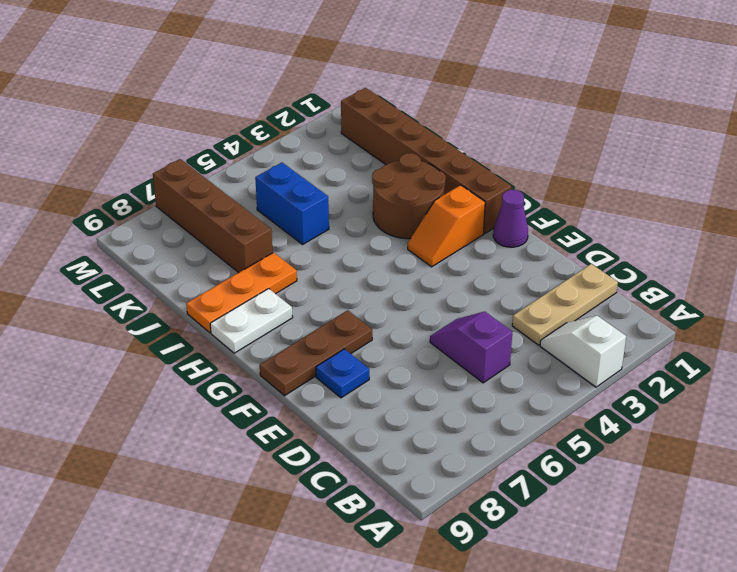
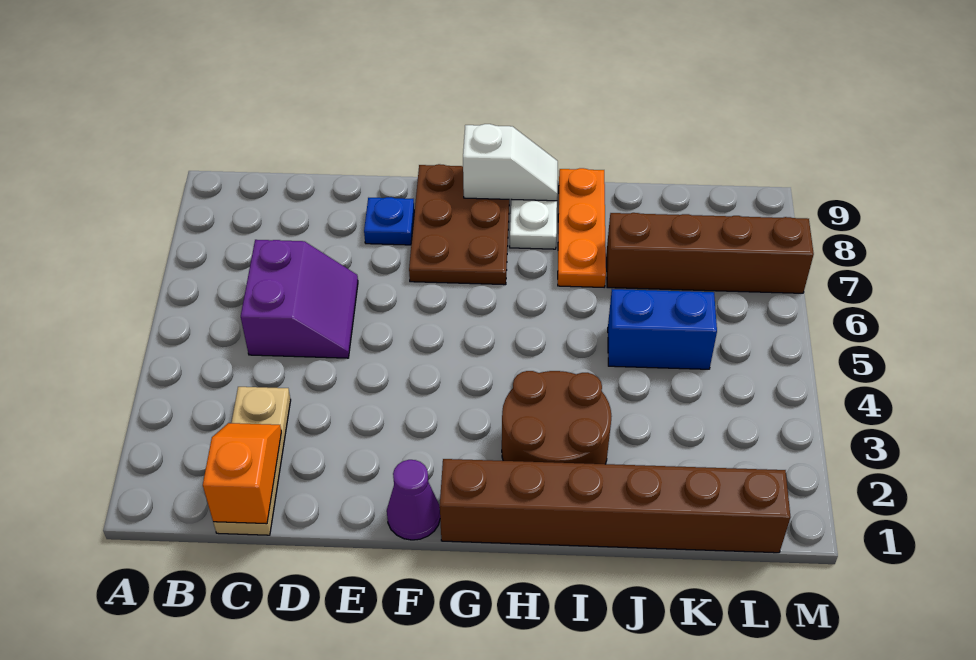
white 1x2 slope [540,316,626,387] -> white 1x2 slope moved to [463,124,558,201]
purple 1x2 slope [430,312,512,383] -> purple 2x2 slope [241,240,358,358]
brown 1x3 plate [260,310,372,396] -> brown 2x3 plate [409,164,509,285]
orange 1x2 slope [408,185,485,267] -> orange 1x2 slope moved to [203,423,281,524]

